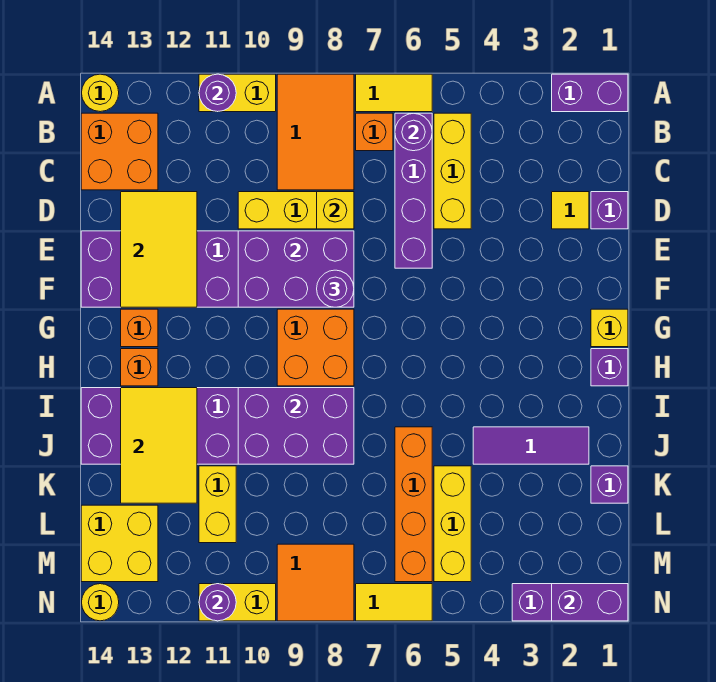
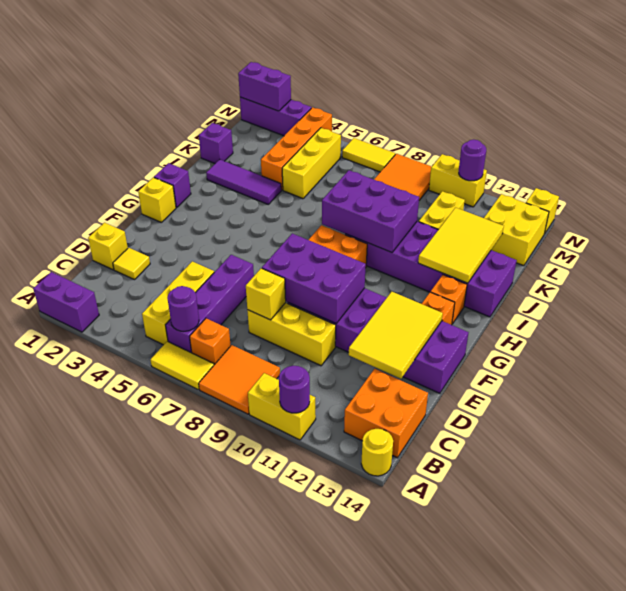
orange 2x3 tile [277,74,354,190] -> orange 2x2 tile [199,345,280,414]
purple 1x1 brick [591,192,628,229] -> yellow 1x1 brick [88,223,128,270]
purple 1x1 round brick [317,270,354,307] -> none
orange 1x4 brick [395,427,432,582] -> orange 1x4 brick moved to [261,107,332,190]
yellow 1x1 round brick [82,584,119,621] -> yellow 1x1 brick [526,188,559,233]

